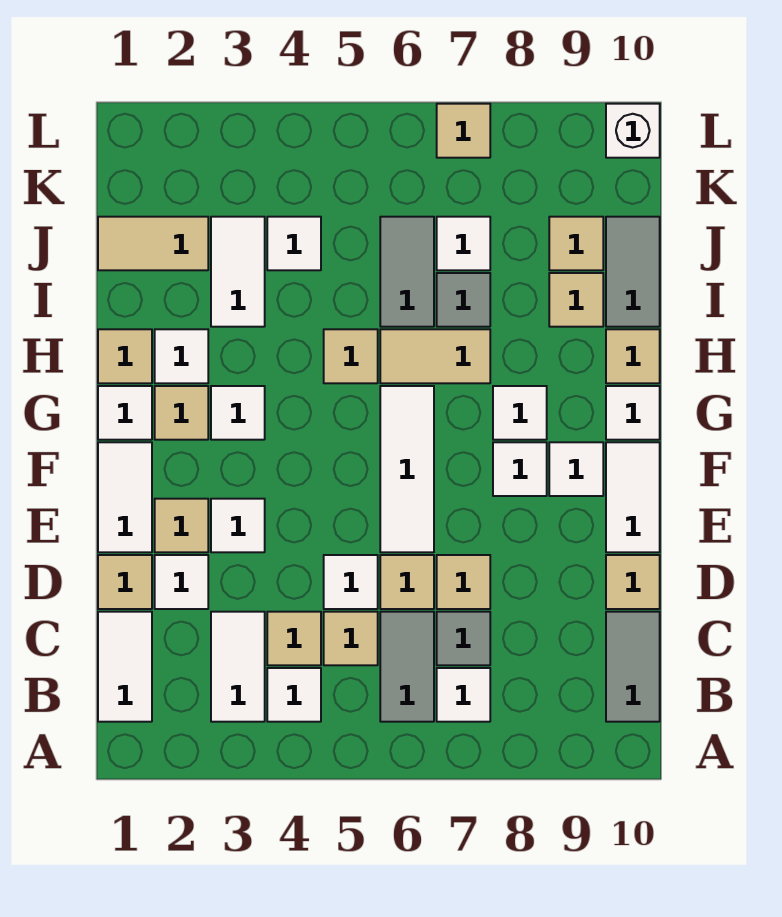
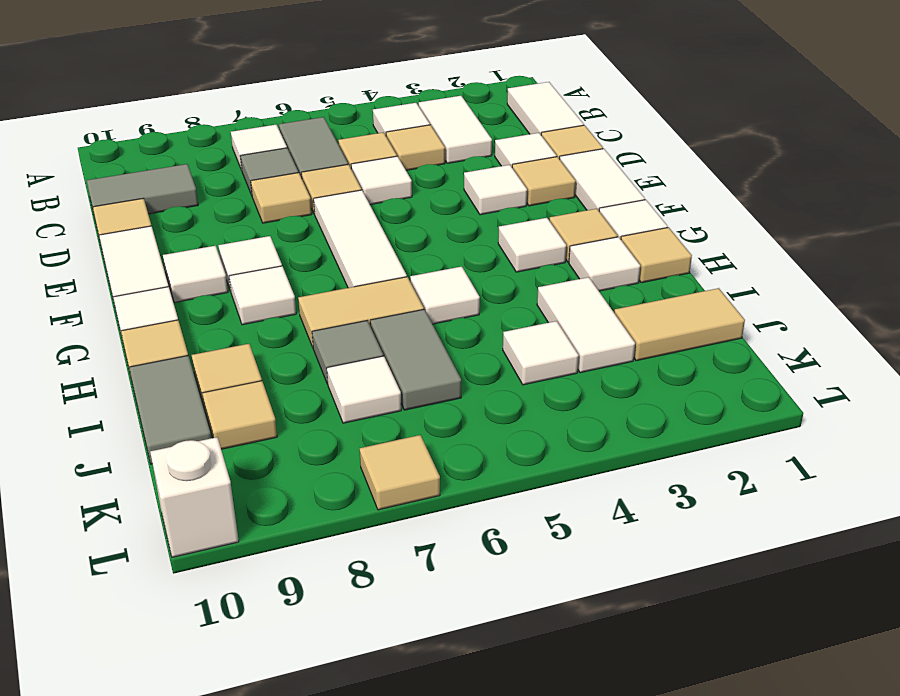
grey 1x2 tile [606,612,660,722] -> grey 1x2 tile turned to [87,164,198,214]
tan 1x1 tile [324,329,378,383] -> white 1x1 tile [410,266,480,324]

